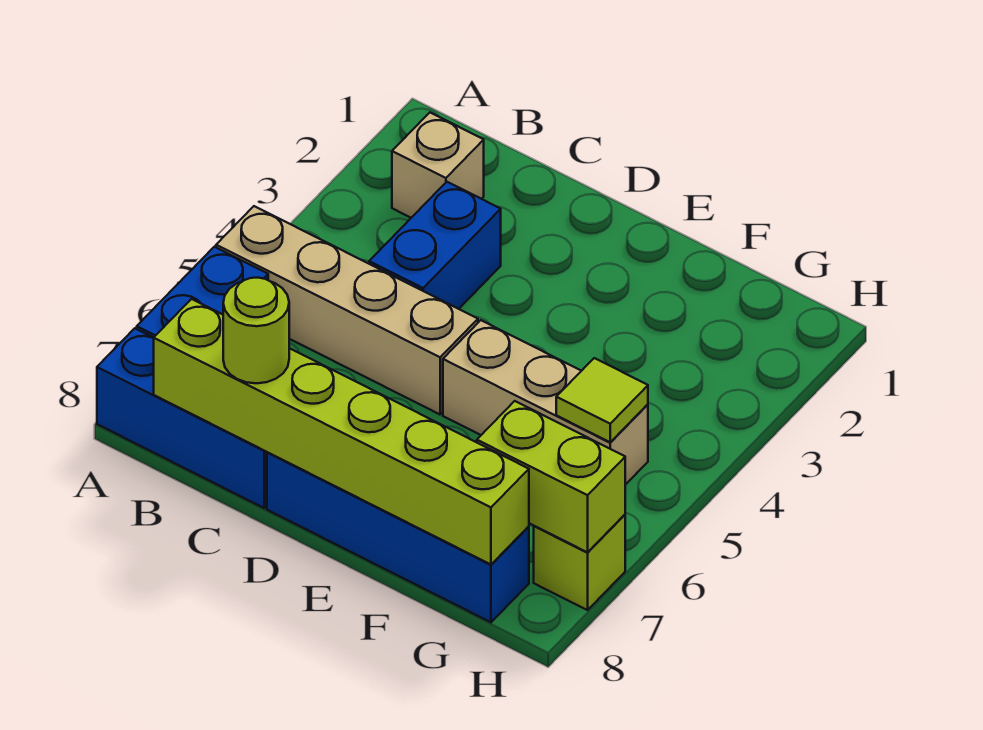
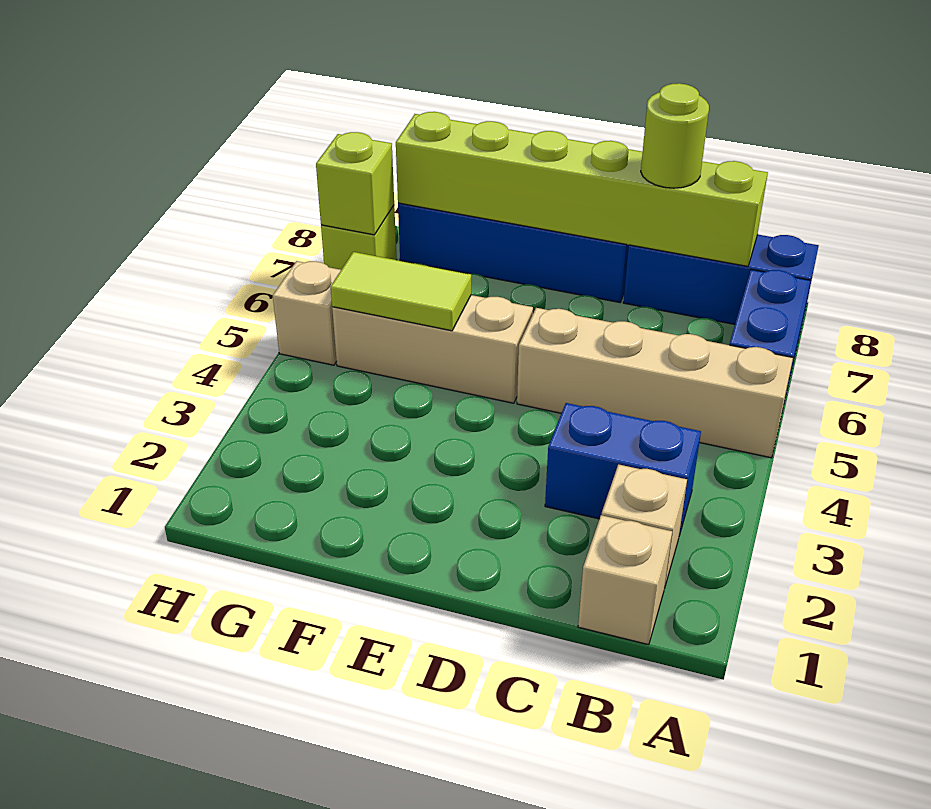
none -> tan 1x1 brick [578,515,672,645]
blue 1x2 brick [369,182,501,309] -> blue 1x2 brick turned to [545,403,701,535]
lime 1x1 tile [556,358,648,442] -> lime 1x2 tile [331,252,471,331]
lime 1x2 brick [477,401,625,552] -> lime 1x1 brick [316,132,394,235]
none -> tan 1x1 brick [273,261,341,365]

